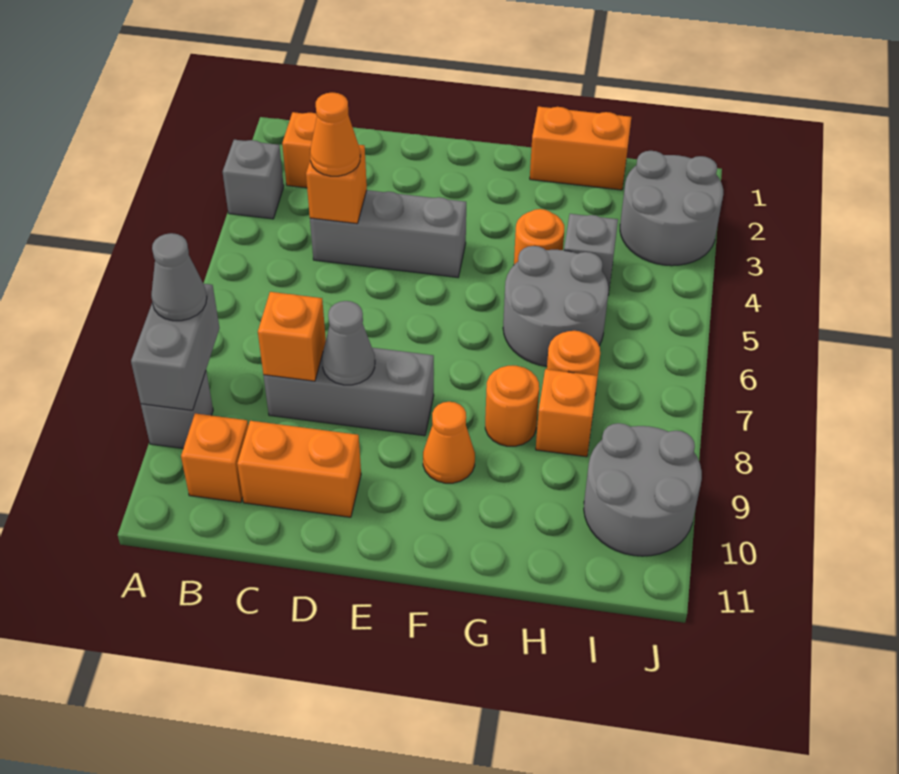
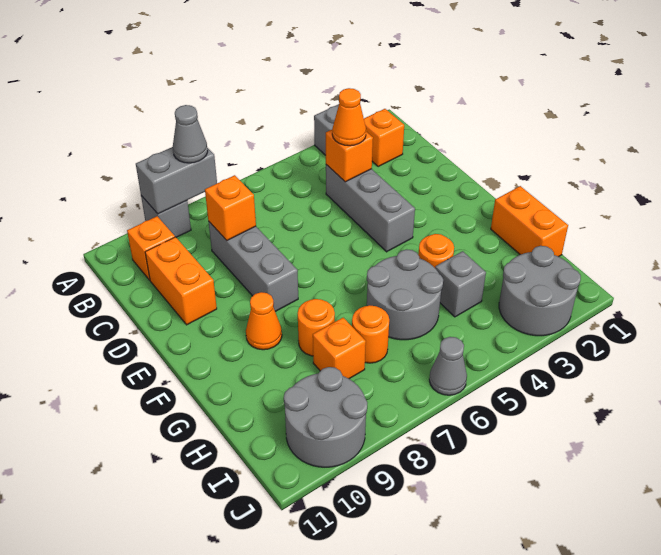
grey 1x1 cone [322,301,375,385] -> grey 1x1 cone moved to [429,337,467,395]

